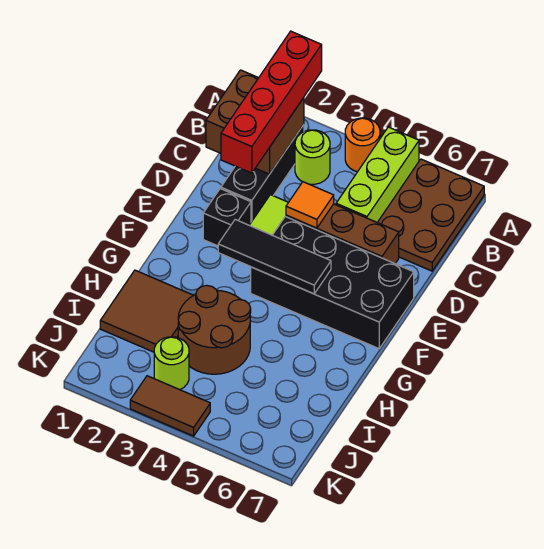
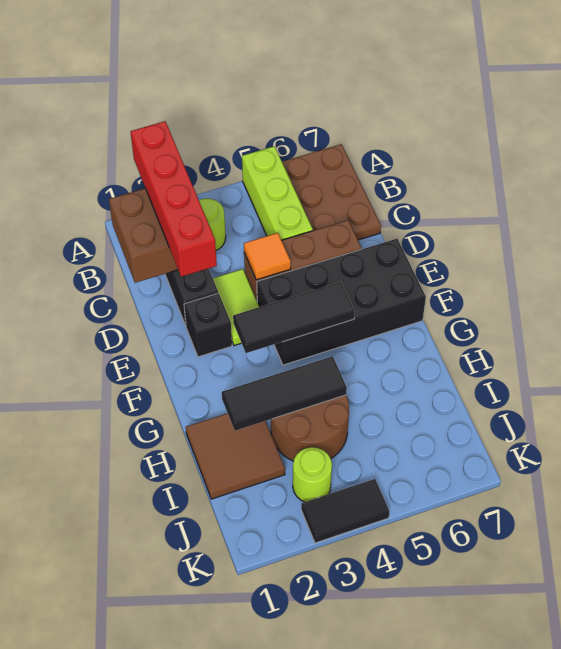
orange 1x1 round brick [345,118,380,172] -> none
none -> black 1x3 tile [222,356,347,431]
brown 1x2 tile [130,376,210,436] -> black 1x2 tile [301,479,389,543]

